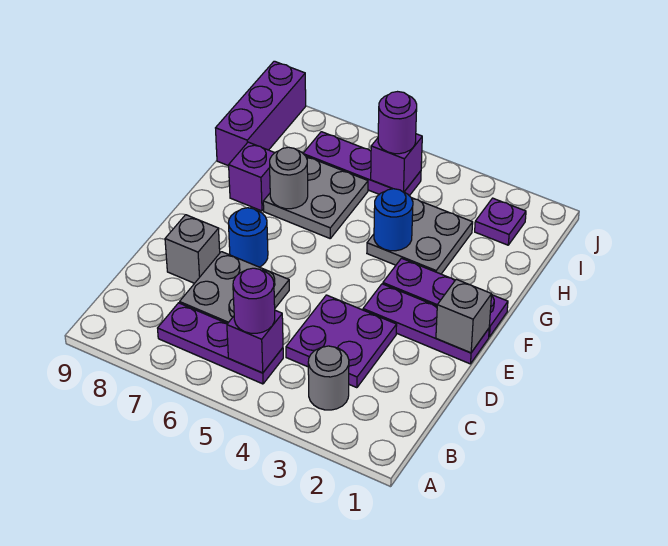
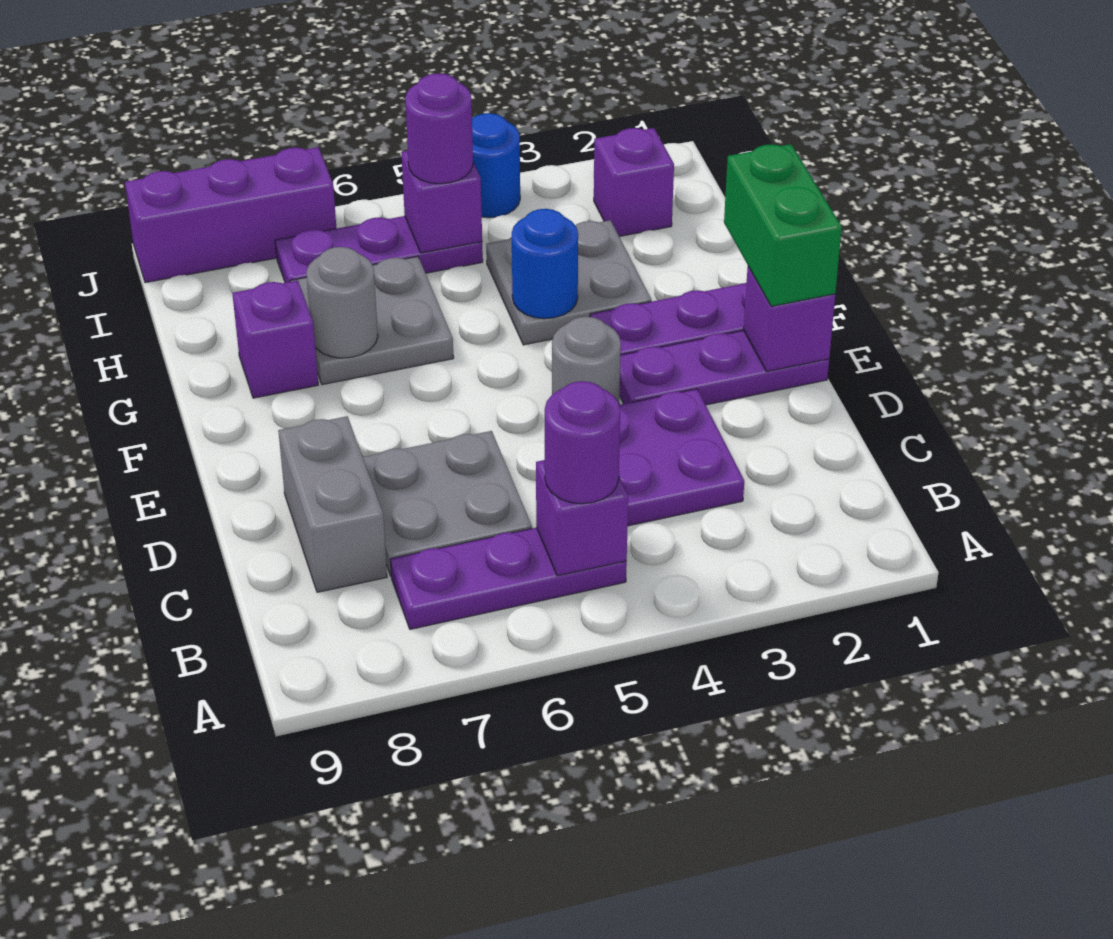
grey 1x1 round brick [308,346,349,410] -> grey 1x1 round brick moved to [552,317,621,403]
grey 1x1 brick [165,215,220,283] -> grey 1x2 brick [278,416,387,592]
grey 1x1 brick [436,279,492,353] -> purple 1x1 brick [744,266,835,372]
none -> green 1x2 brick [724,144,842,306]
blue 1x1 round brick [229,208,268,267] -> blue 1x1 round brick moved to [472,113,520,218]
purple 1x3 brick [216,61,306,166] -> purple 1x3 brick turned to [125,147,336,283]
purple 1x1 plate [475,198,526,245] -> purple 1x1 brick [594,128,674,237]

